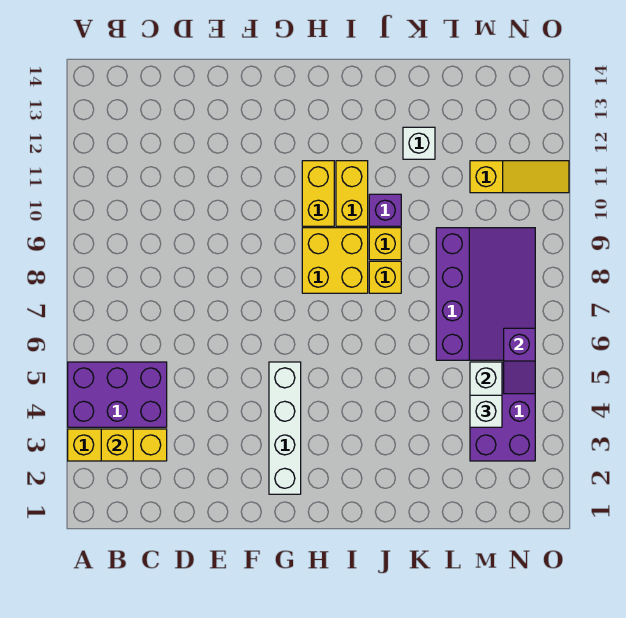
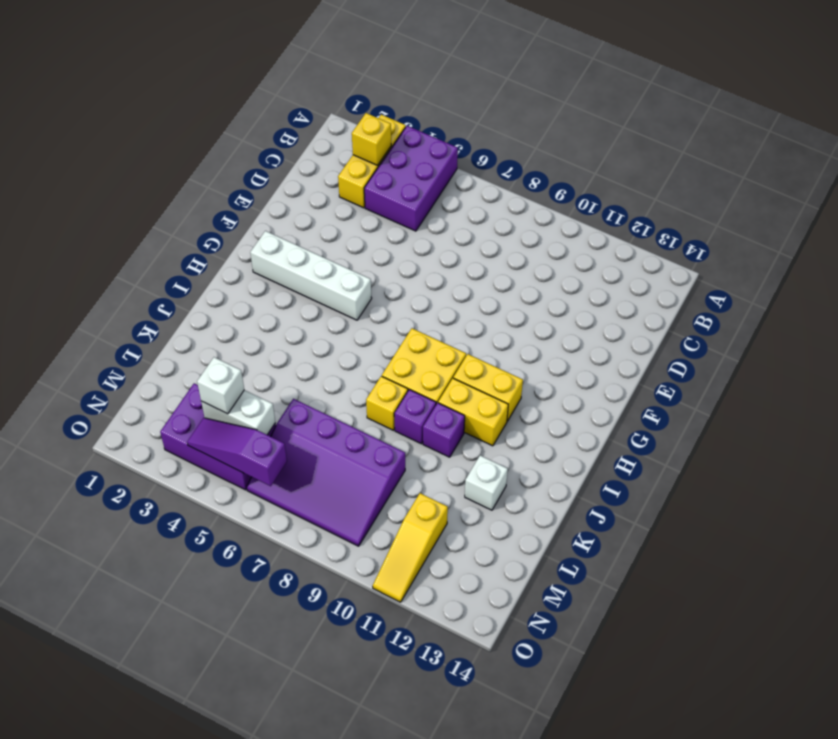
yellow 1x1 brick [369,228,401,260] -> purple 1x1 brick [394,389,436,444]
purple 1x2 slope [504,328,535,394] -> purple 1x3 slope [187,418,287,486]

